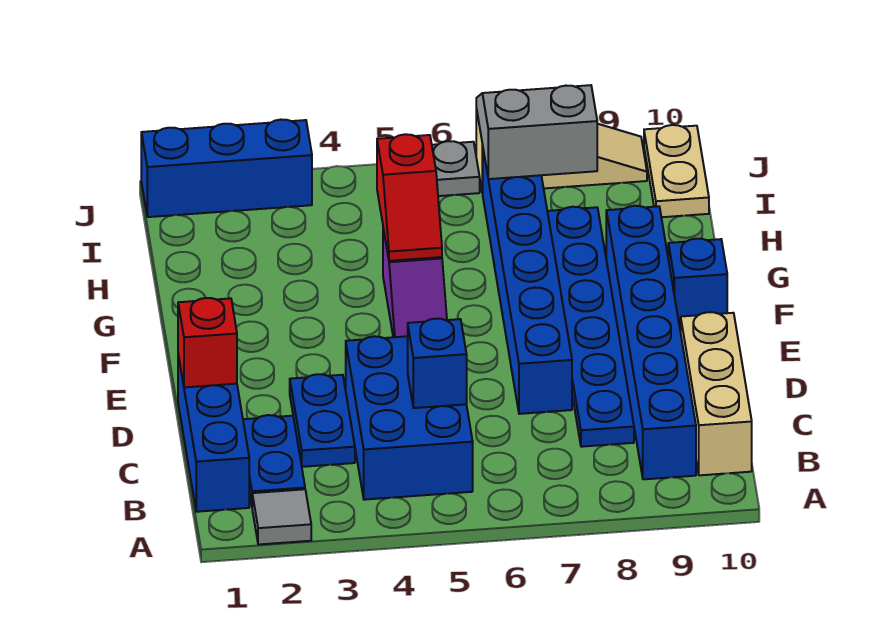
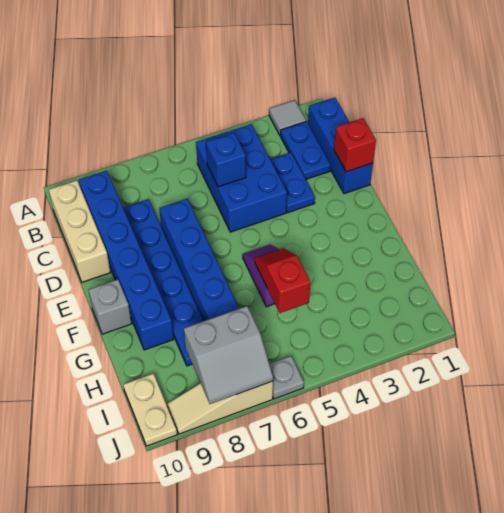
blue 1x1 brick [668,239,727,328] -> grey 1x1 brick [88,279,132,334]
blue 1x3 brick [141,120,312,217] -> none

